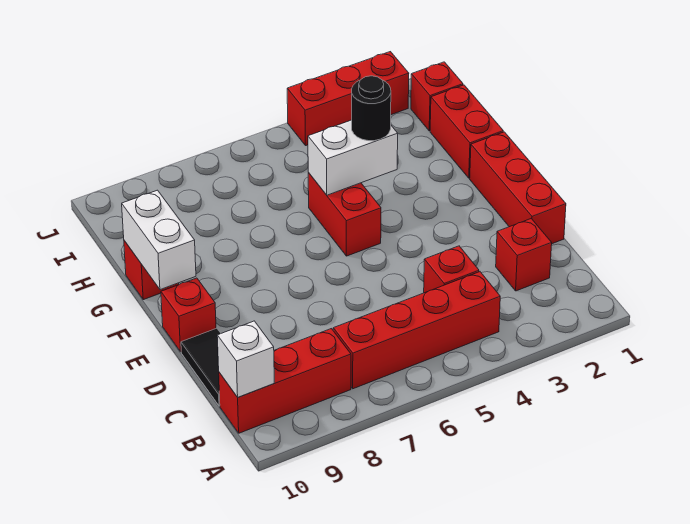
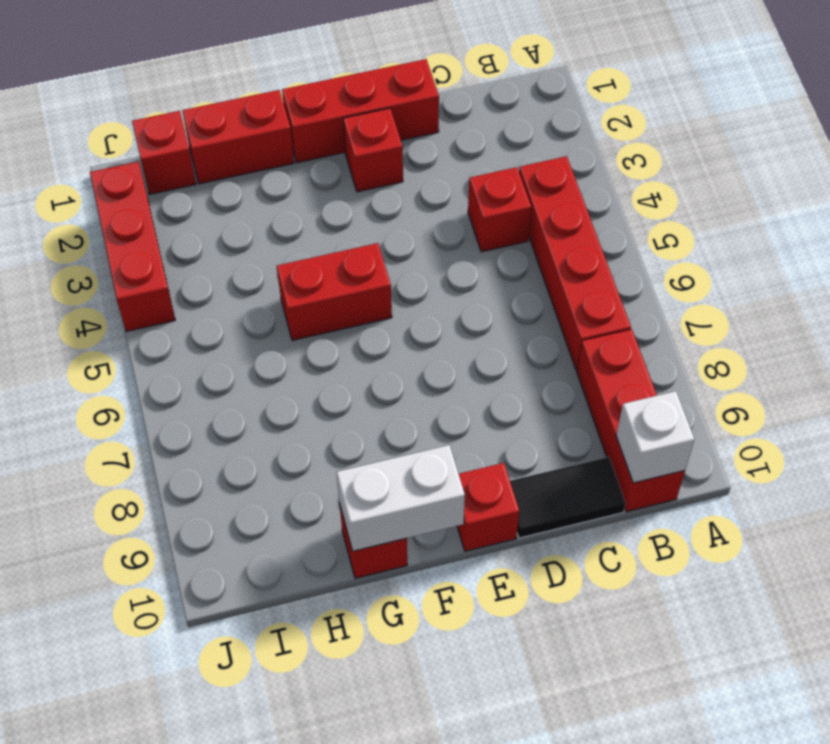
red 1x1 brick [496,219,552,291] -> red 1x1 brick moved to [343,108,403,192]
white 1x2 brick [308,120,398,195] -> none
black 1x1 round brick [352,76,391,141] -> none

